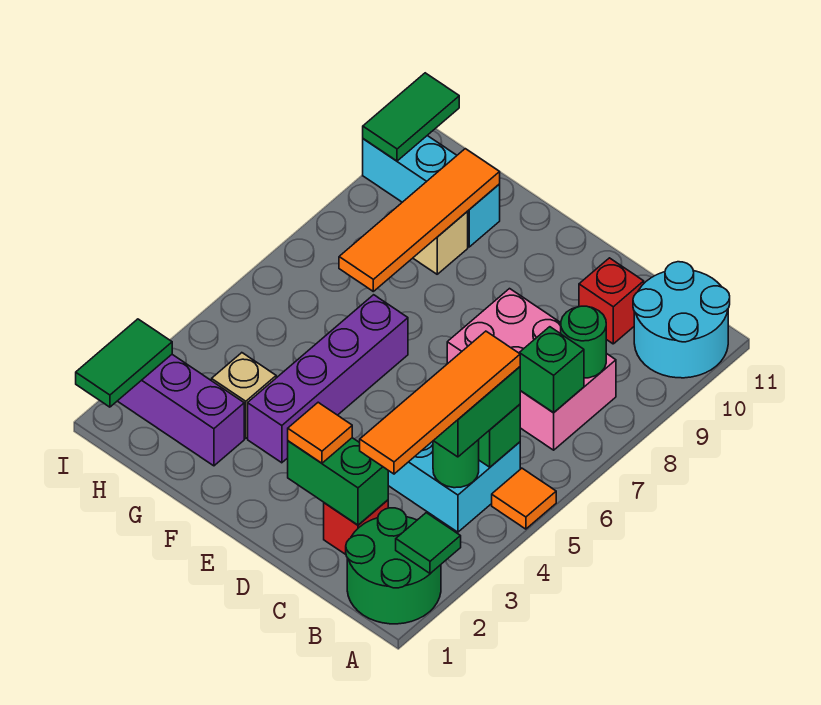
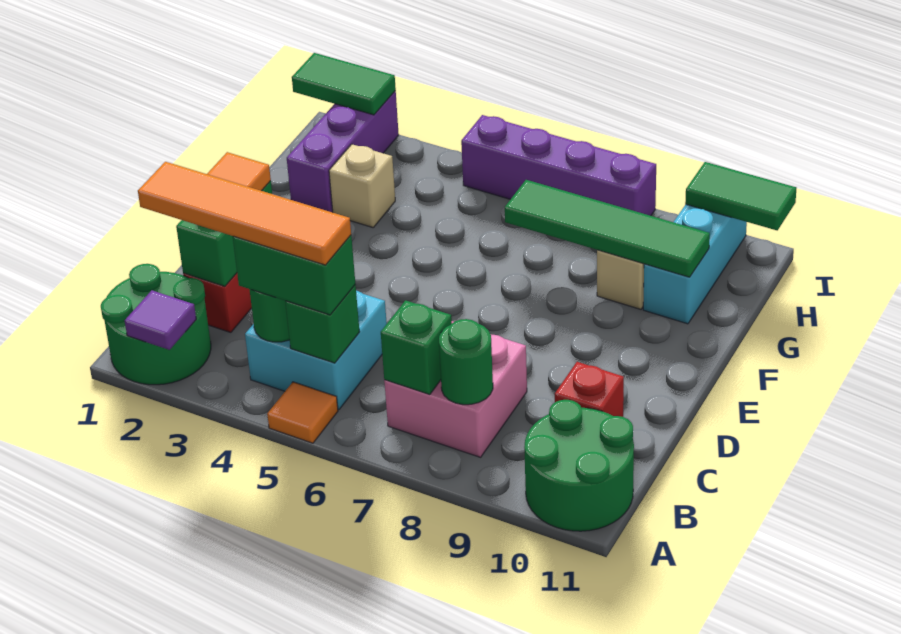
green 1x1 tile [396,513,461,573] -> purple 1x1 tile [125,290,196,350]
cyan 2x2 round brick [633,262,730,378] -> green 2x2 round brick [524,400,634,531]
pink 2x3 brick [447,289,616,450] -> pink 2x2 brick [384,321,527,457]
purple 1x4 brick [248,295,408,463] -> purple 1x4 brick moved to [461,115,656,216]
orange 1x4 tile [339,149,500,291] -> green 1x4 tile [505,180,710,277]

